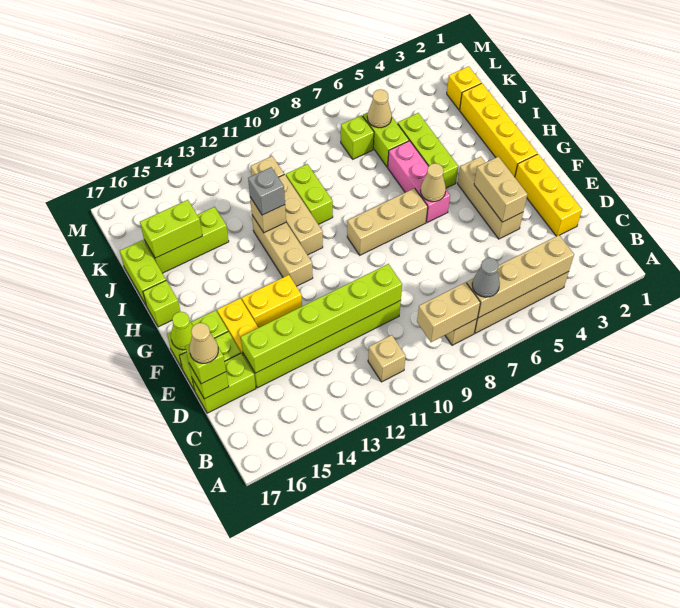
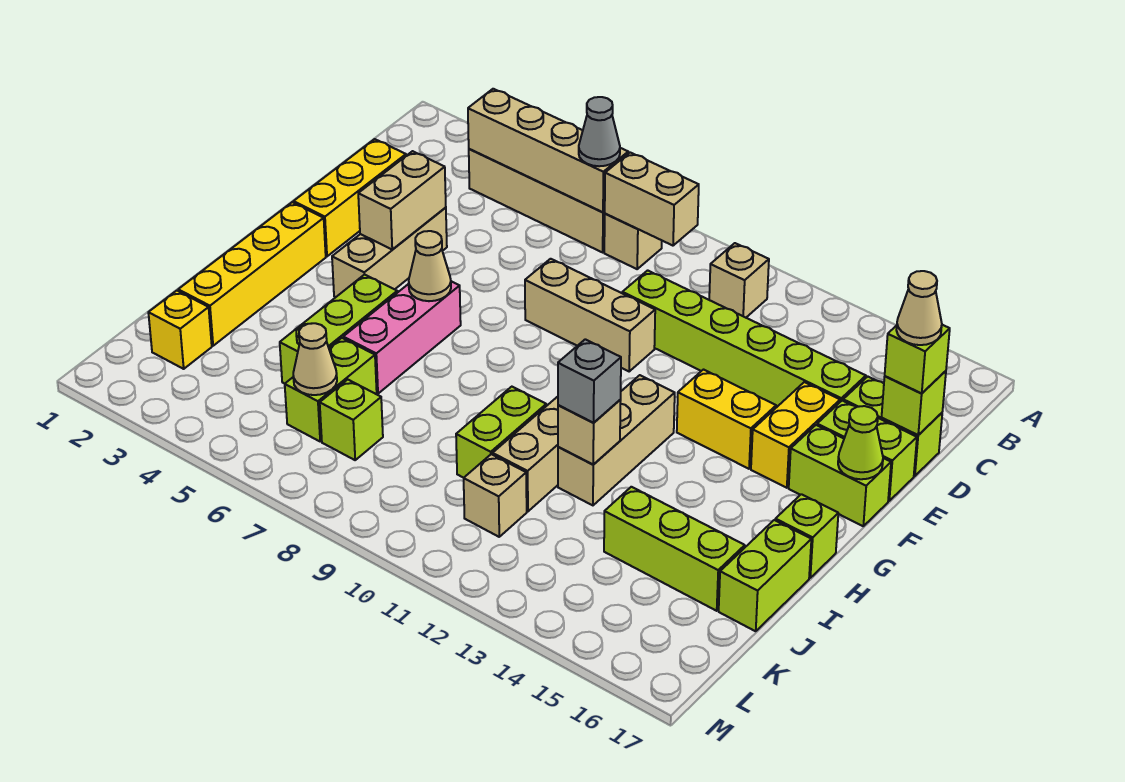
lime 1x6 brick [241,264,402,373] -> none
tan 1x3 brick [347,188,428,255] -> tan 1x3 brick moved to [525,259,655,371]
lime 1x2 brick [140,200,202,258] -> none

